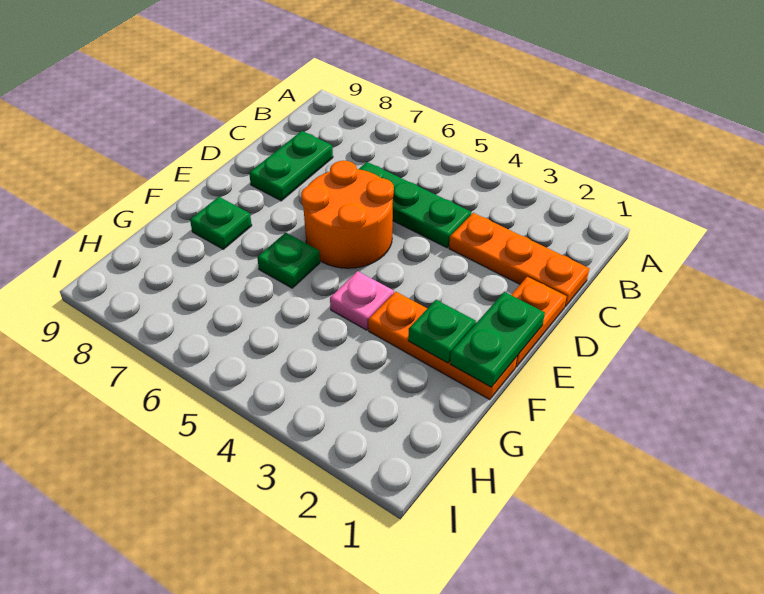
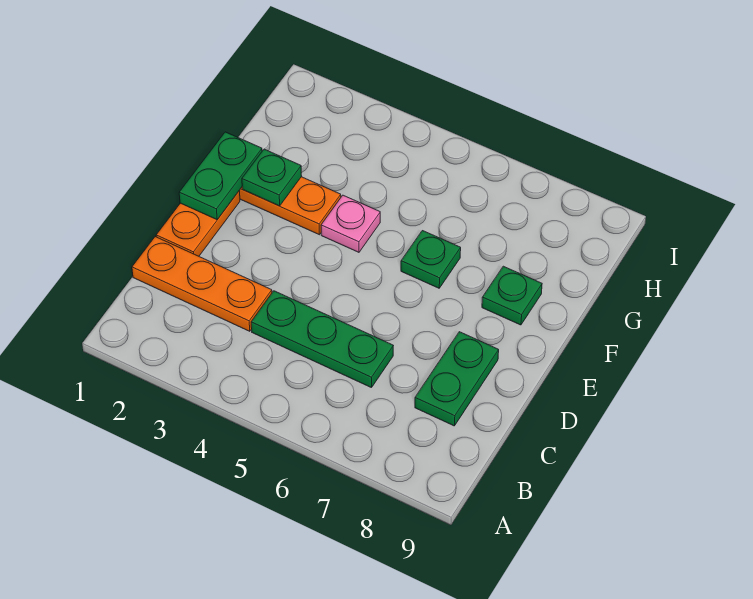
orange 2x2 round brick [301,161,394,268] -> none

